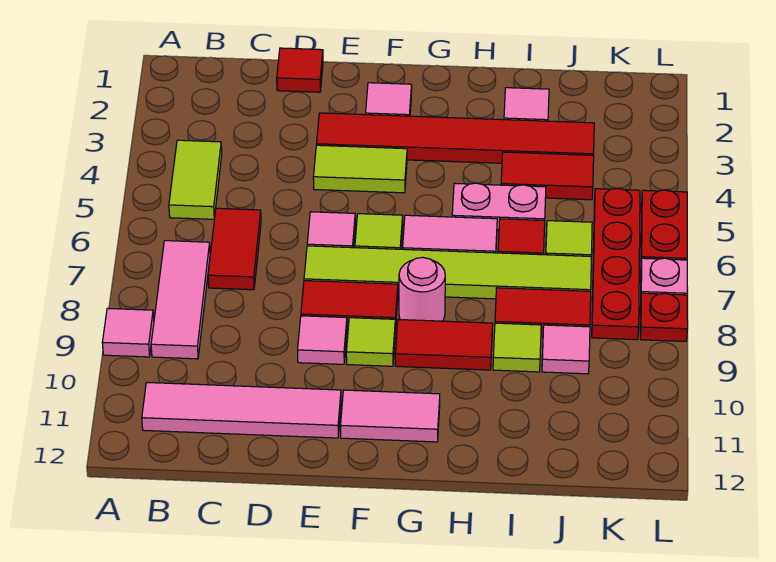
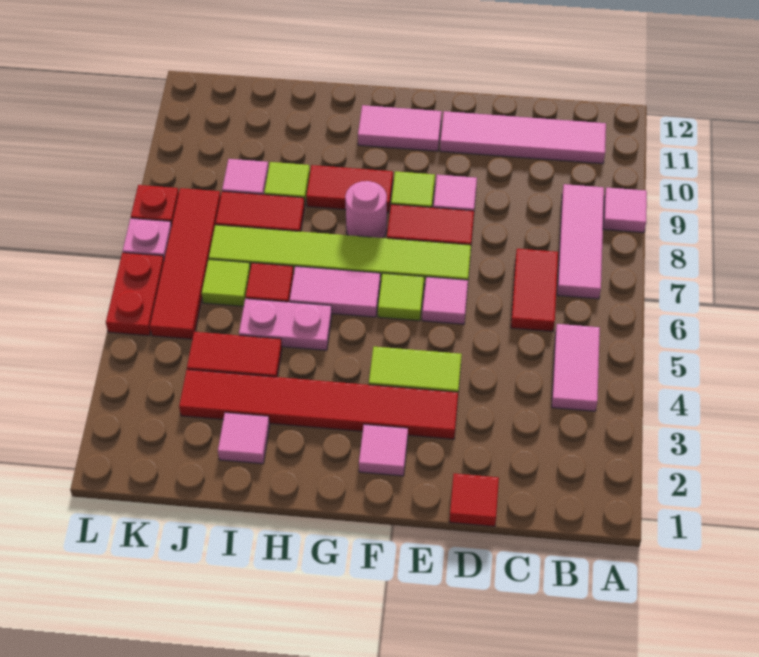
lime 1x2 tile [169,140,222,219] -> pink 1x2 tile [552,324,600,411]
red 1x4 plate [592,188,640,340] -> red 1x4 tile [150,188,221,339]

